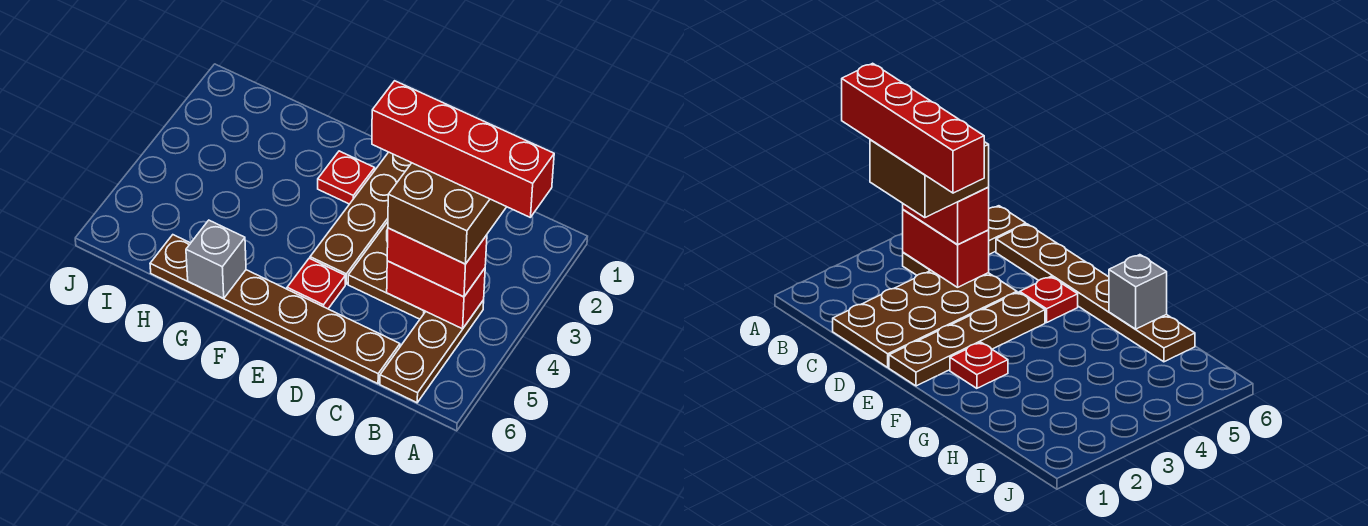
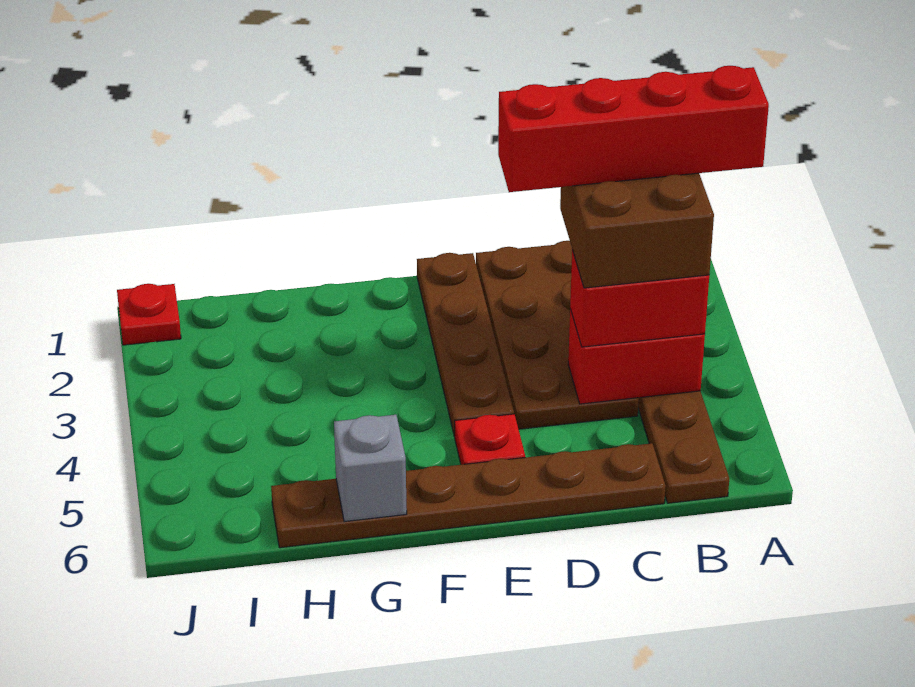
red 1x1 plate [318,151,375,204] -> red 1x1 plate moved to [117,284,181,345]

